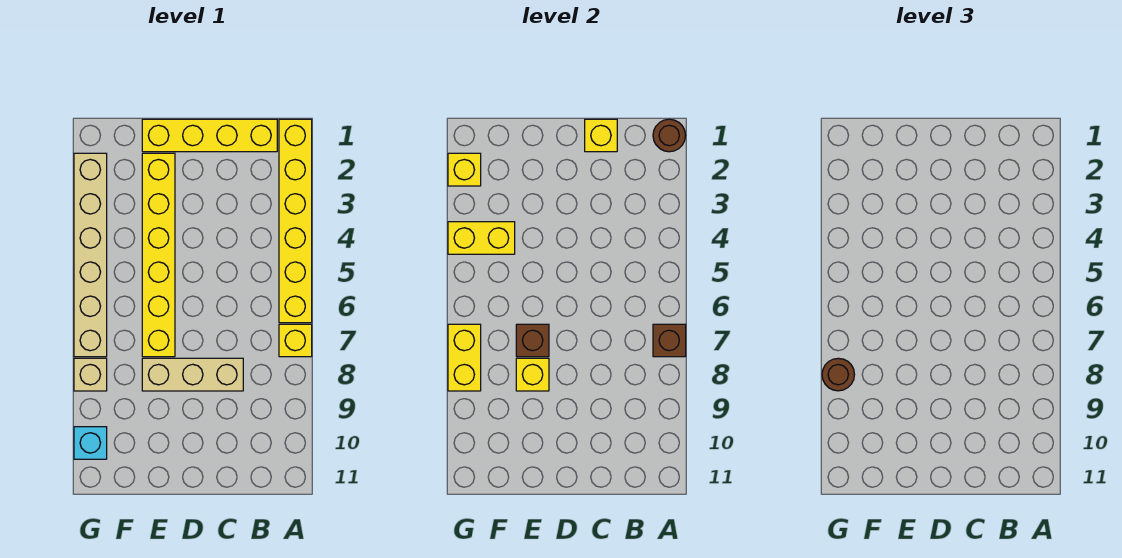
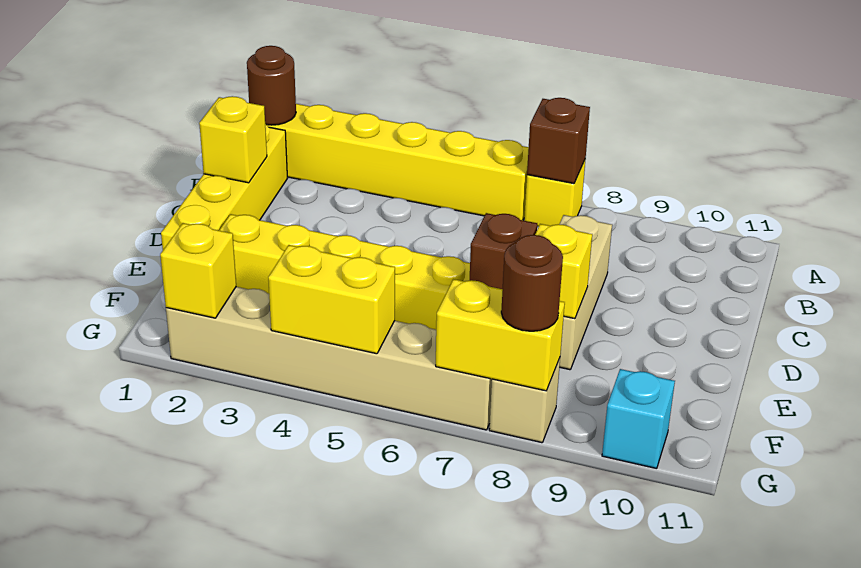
yellow 1x2 brick [448,222,515,254] -> yellow 1x2 brick turned to [268,245,395,354]

